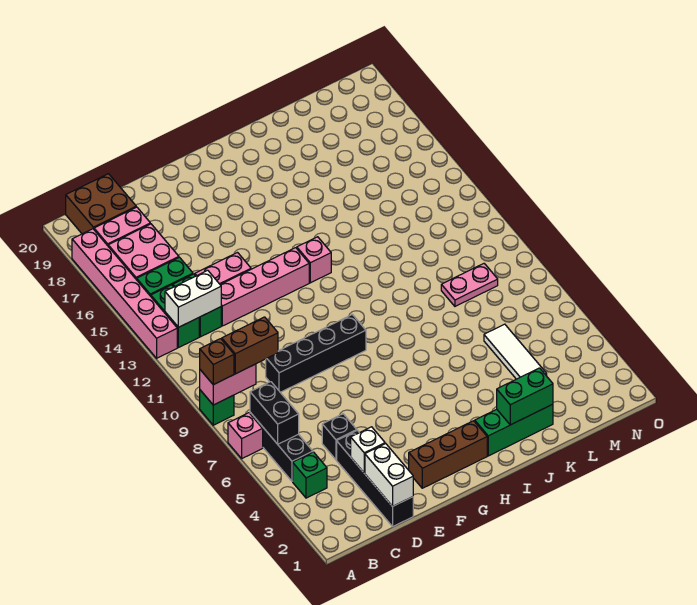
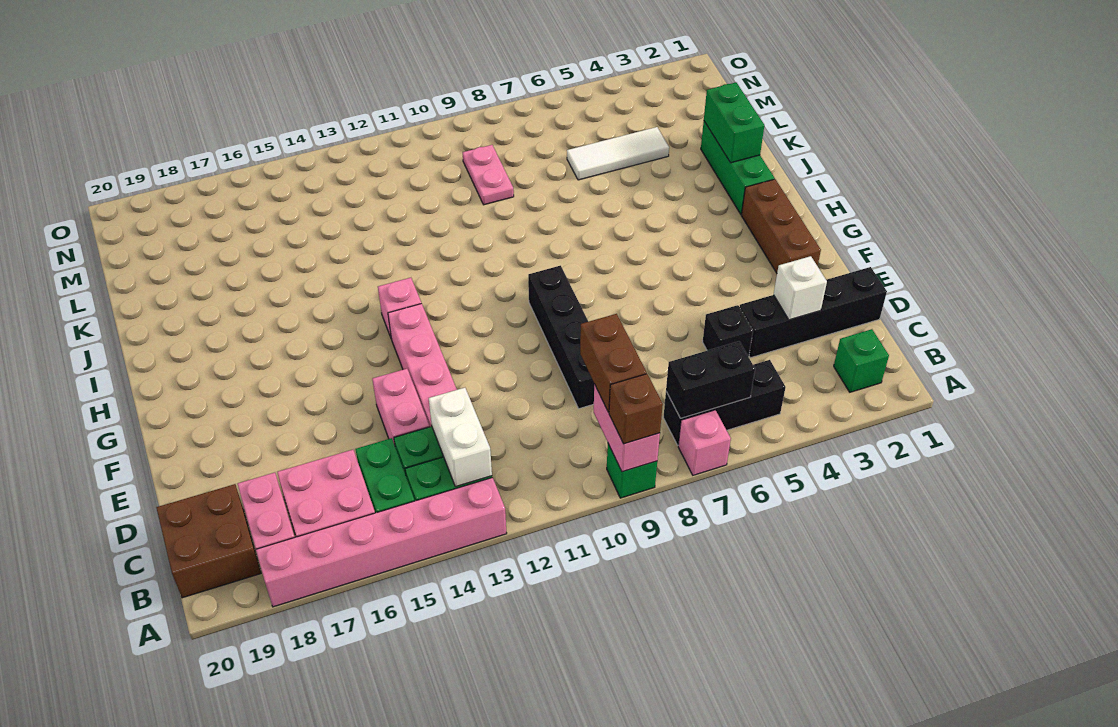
green 1x1 brick [293,452,327,498] -> green 1x1 brick moved to [834,329,889,392]
white 1x2 brick [365,444,413,506] -> none

